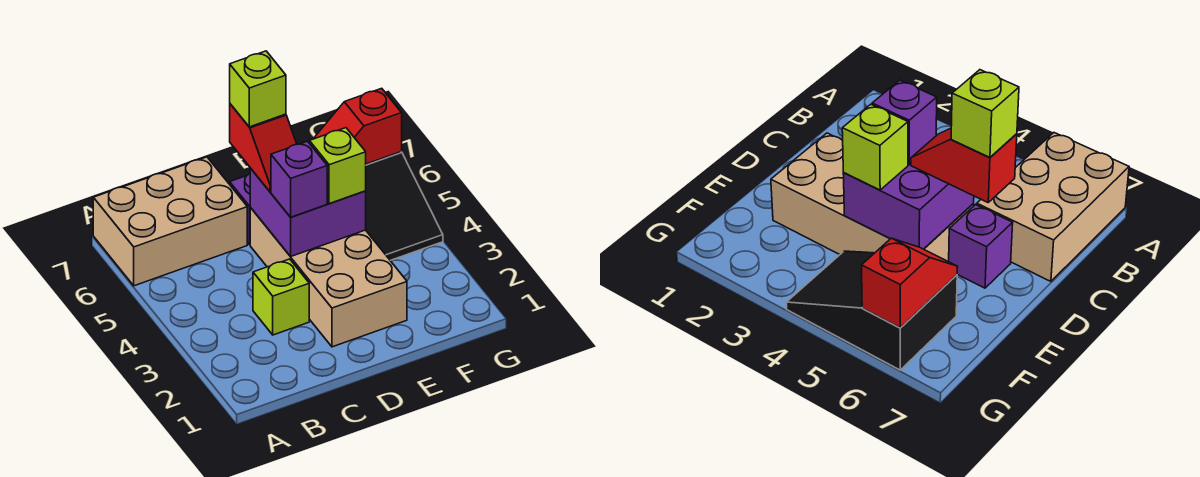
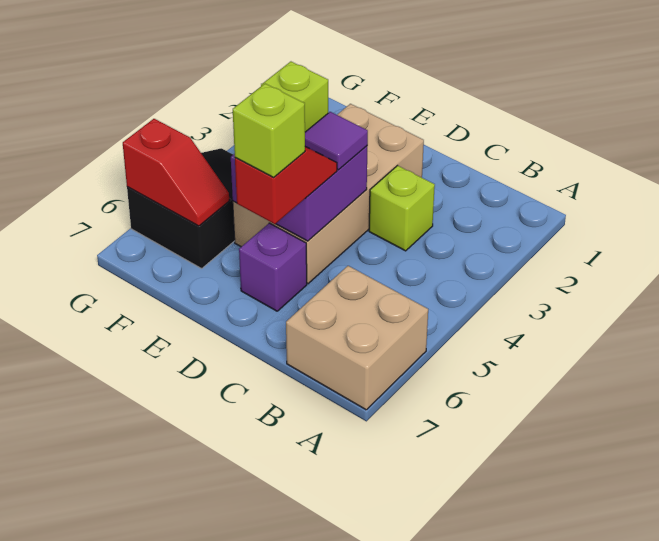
tan 2x3 brick [93,157,247,286] -> tan 2x2 brick [286,266,428,410]
purple 1x1 brick [271,141,327,217] -> purple 1x1 tile [305,112,368,170]

